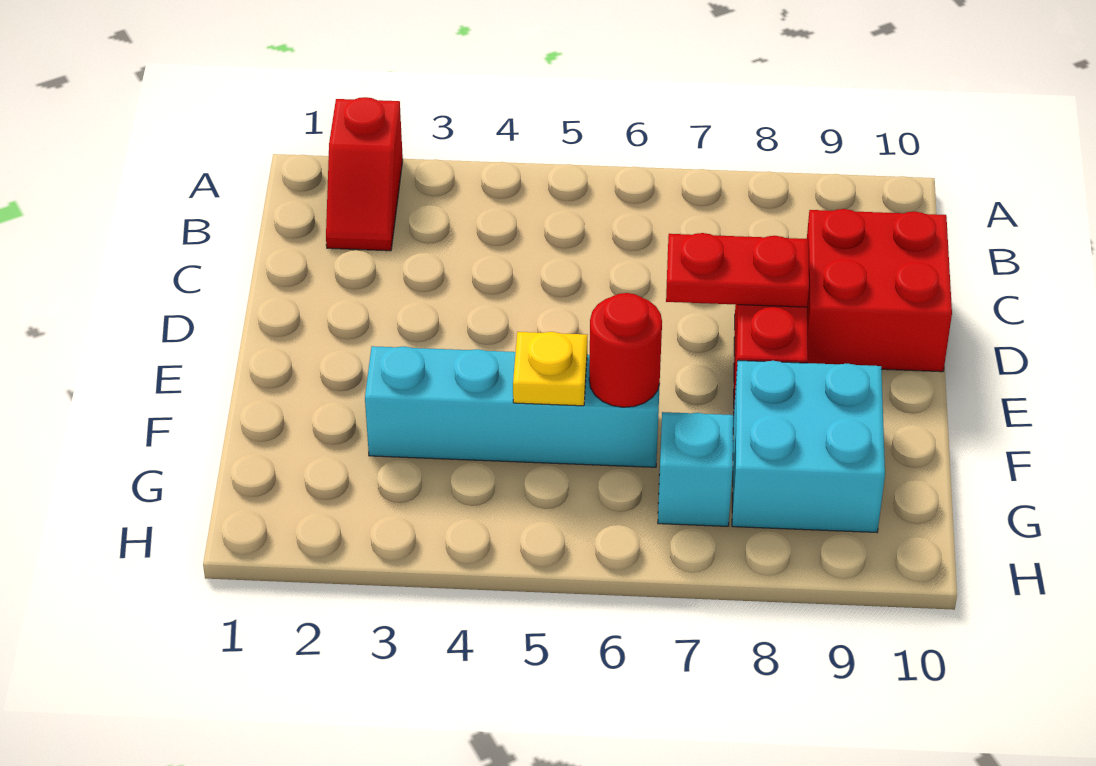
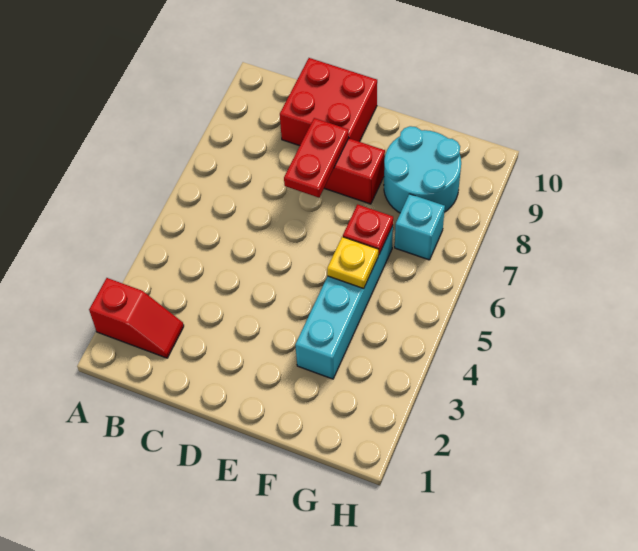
red 1x1 round brick [589,293,662,407] -> red 1x1 plate [343,204,393,255]
cyan 2x2 brick [732,360,885,532] -> cyan 2x2 round brick [384,126,461,213]

